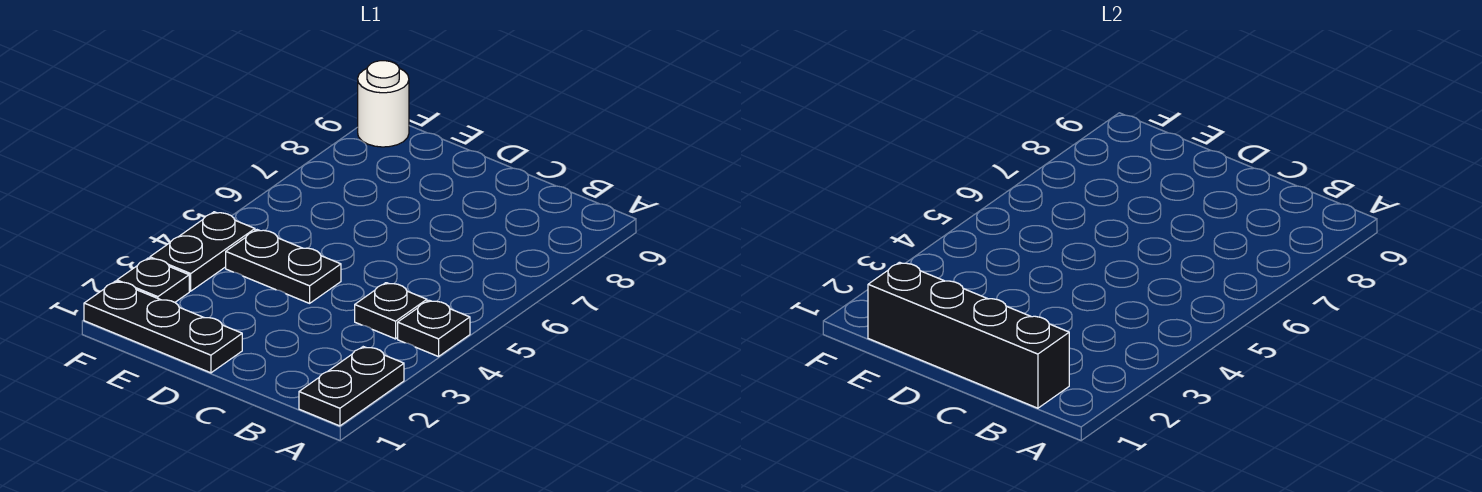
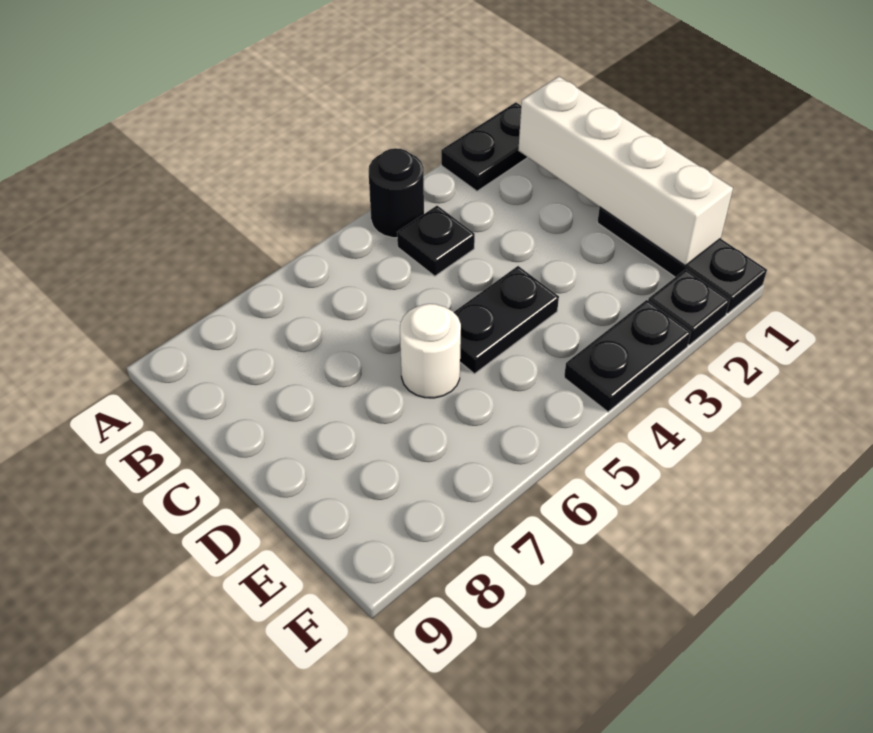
black 1x1 plate [398,300,470,357] -> black 1x1 round brick [369,148,424,238]
black 1x4 brick [868,262,1069,408] -> white 1x4 brick [518,76,733,266]
black 1x2 plate [226,230,341,303] -> black 1x2 plate turned to [454,266,559,374]
white 1x1 round brick [358,61,409,147] -> white 1x1 round brick moved to [400,304,461,398]

